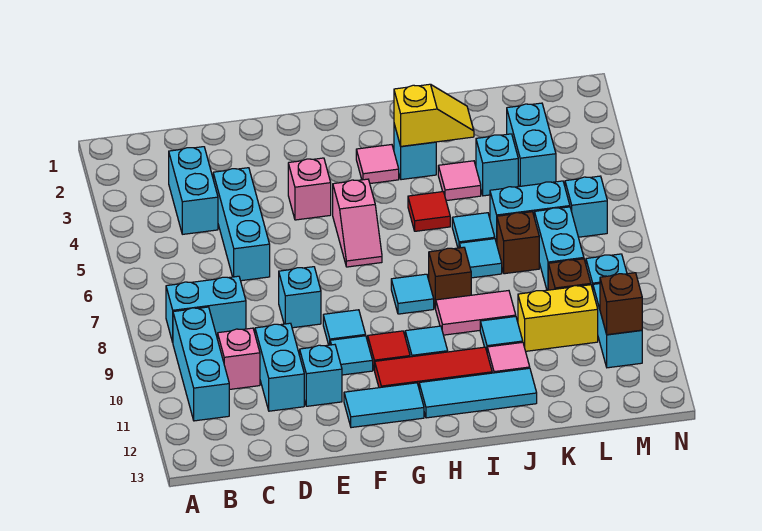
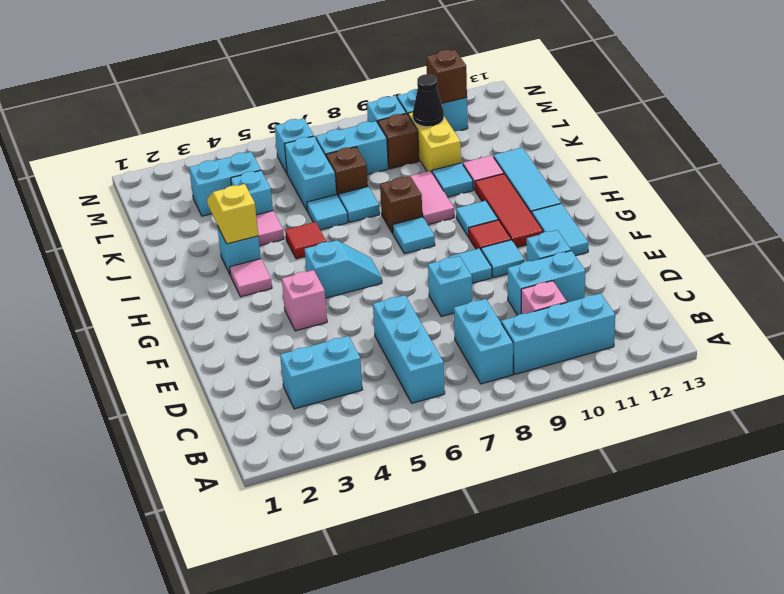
cyan 1x3 brick [213,168,270,281] -> cyan 1x3 brick turned to [373,295,445,403]
pink 1x2 slope [333,179,382,267] -> cyan 1x2 slope [305,240,382,298]
none -> black 1x1 cone [413,74,444,127]

